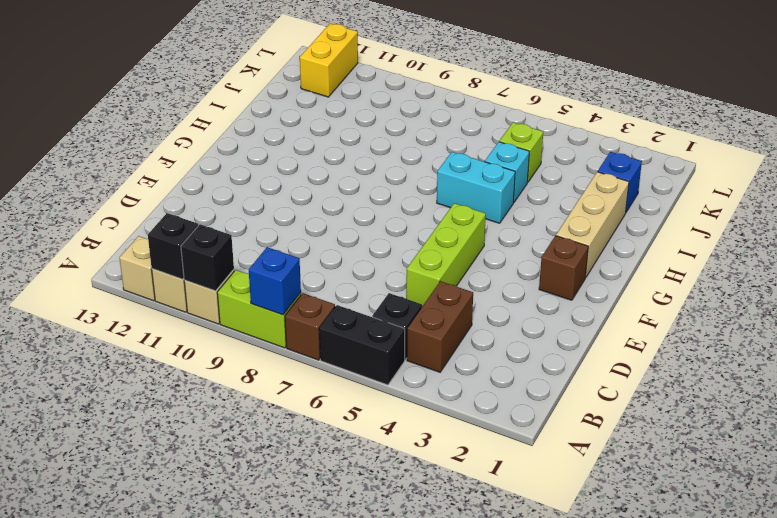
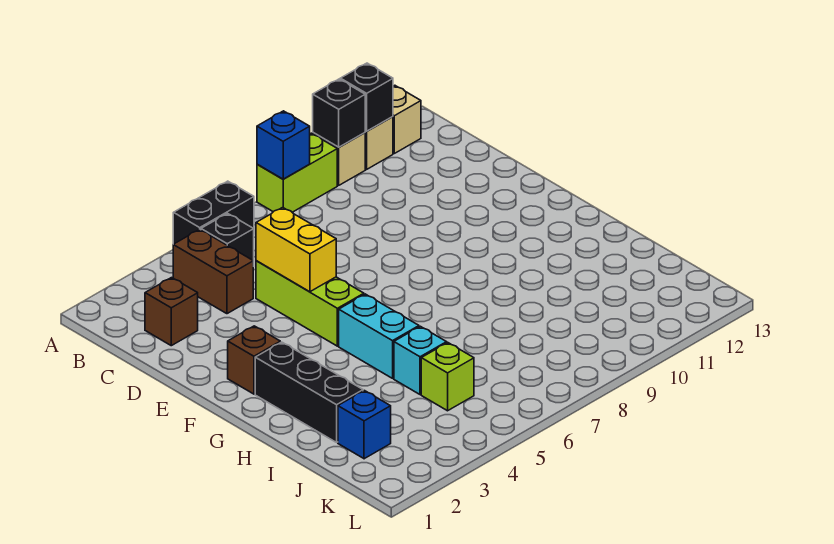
brown 1x1 brick [285,293,335,360] -> brown 1x1 brick moved to [145,278,198,346]
tan 1x3 brick [556,172,629,278] -> black 1x3 brick [255,342,363,442]
cyan 1x2 brick [437,152,515,223] -> cyan 1x2 brick turned to [339,294,419,378]
yellow 1x2 brick [300,23,358,97] -> yellow 1x2 brick moved to [256,207,336,292]

